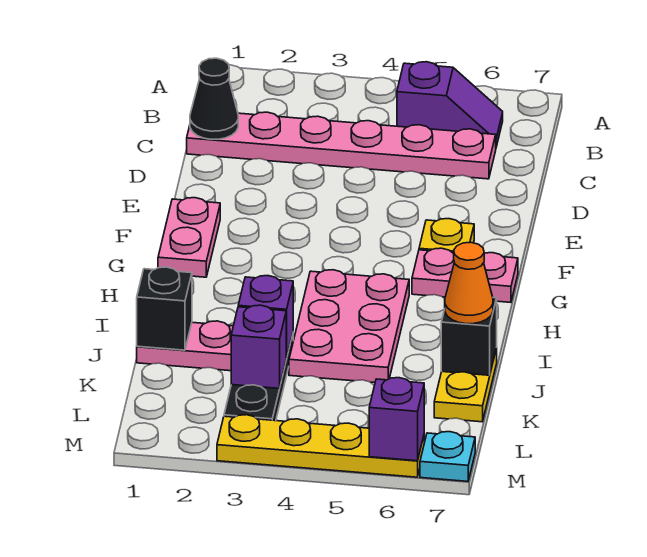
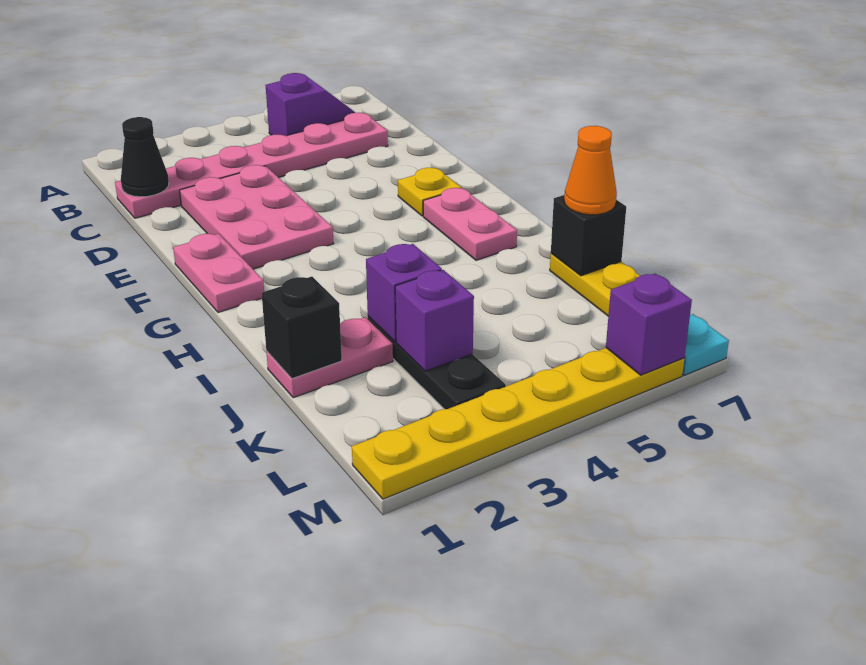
pink 1x2 plate [412,248,518,302] -> pink 1x2 plate turned to [423,188,517,260]
pink 2x3 plate [289,270,409,383] -> pink 2x3 plate moved to [180,165,334,269]
yellow 1x4 plate [217,415,424,477] -> yellow 1x6 plate [352,348,684,499]

